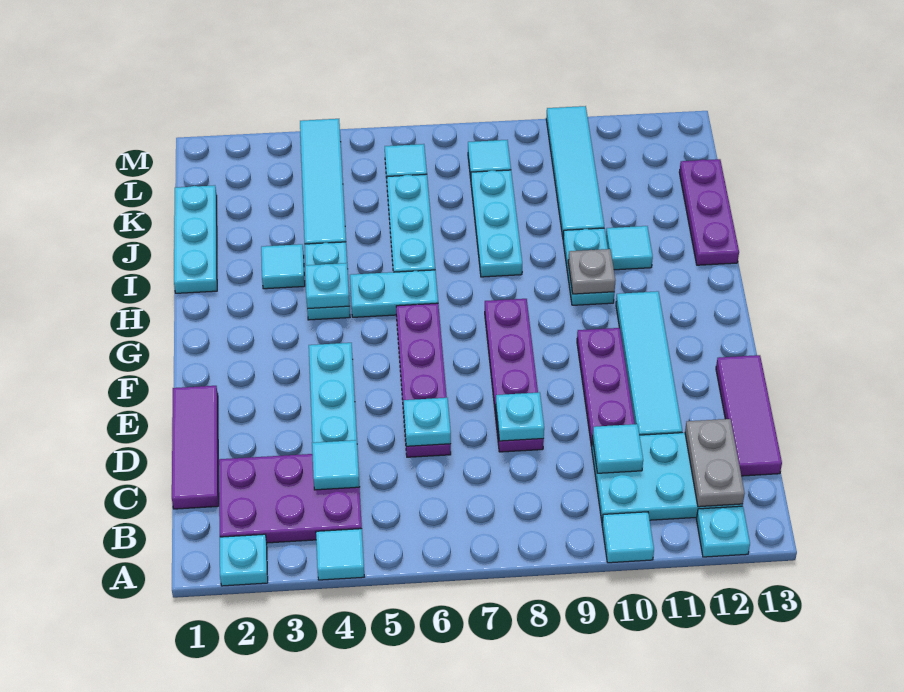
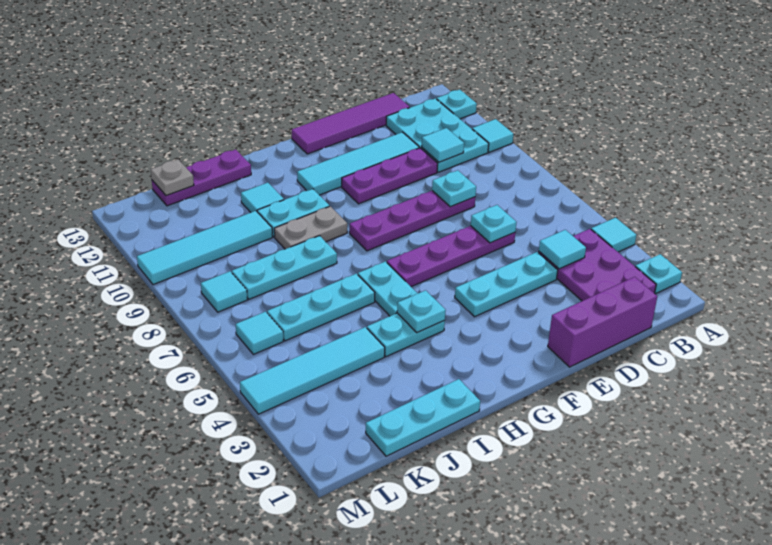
grey 1x2 plate [685,419,745,507] -> grey 1x2 plate moved to [274,206,347,249]
purple 1x3 tile [172,386,219,509] -> purple 1x3 brick [548,277,657,367]
purple 1x3 tile [716,355,782,476] -> purple 1x4 tile [292,93,410,154]
grey 1x1 plate [568,249,615,294] -> grey 1x1 plate moved to [151,159,194,196]
cyan 1x1 tile [261,244,305,289] -> none

